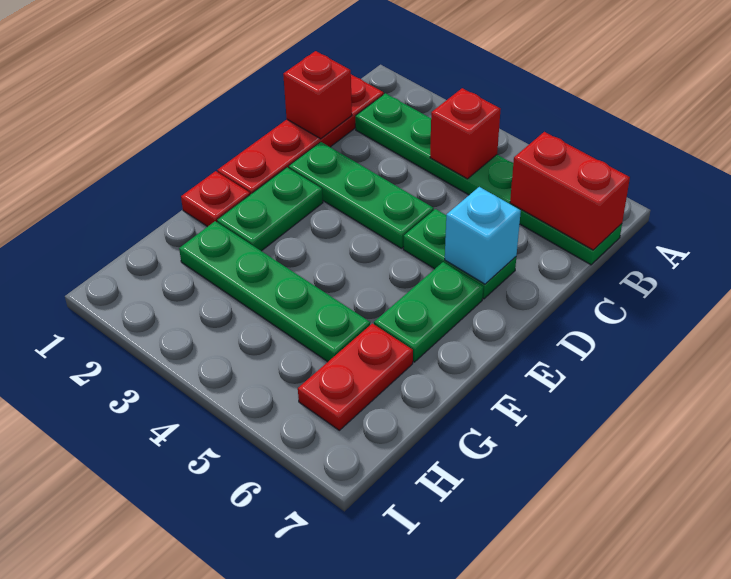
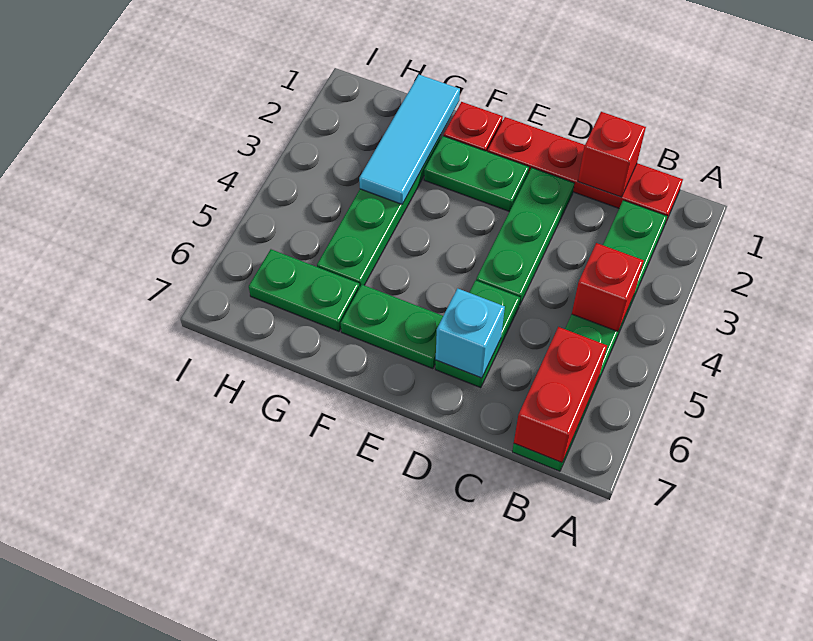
none -> cyan 1x3 tile [359,75,460,204]
red 1x2 plate [298,323,413,430] -> green 1x2 plate [249,249,360,331]

